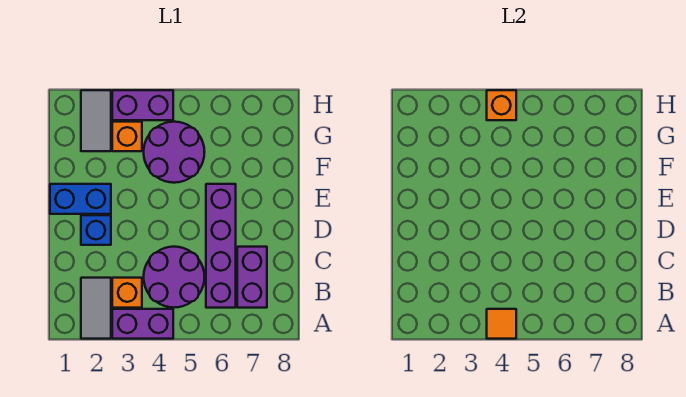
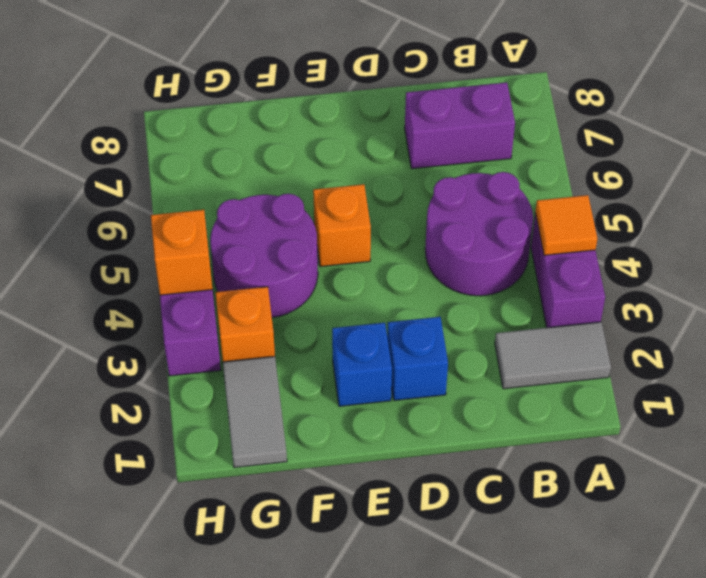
orange 1x1 brick [112,278,142,308] -> orange 1x1 brick moved to [313,184,371,267]
purple 1x4 brick [206,184,236,308] -> none
blue 1x2 brick [50,184,111,214] -> blue 1x1 brick [332,323,392,406]
grey 1x2 tile [81,90,111,151] -> grey 1x2 tile turned to [223,356,287,468]

